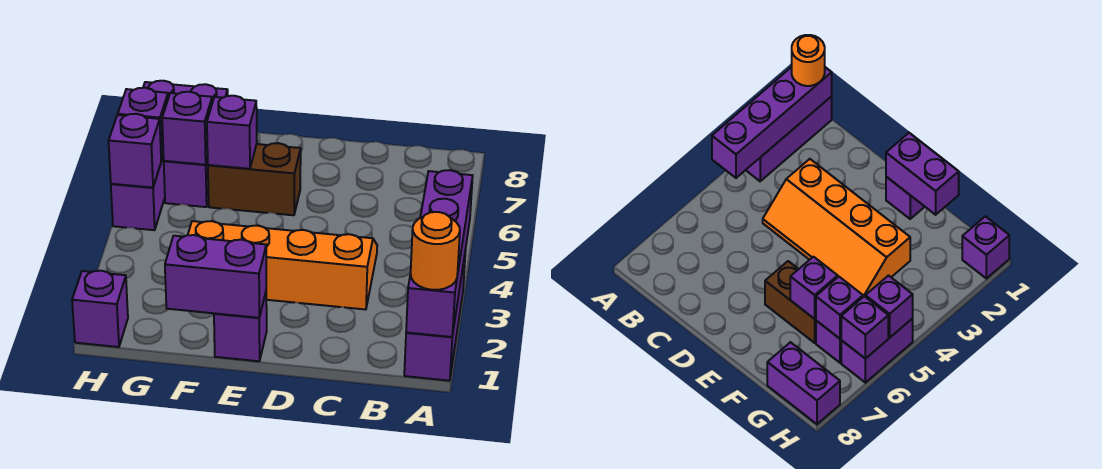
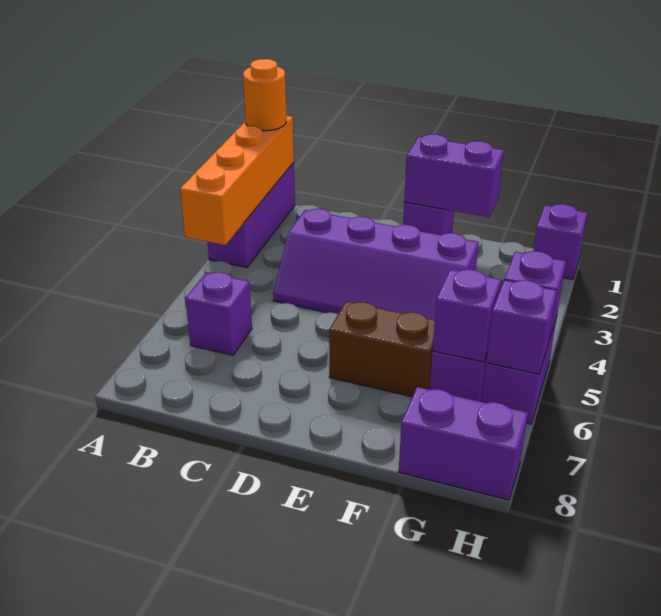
purple 1x4 brick [406,170,473,337] -> orange 1x4 brick [180,116,294,245]
orange 2x4 slope [188,221,377,310] -> purple 2x4 slope [273,209,479,320]
purple 1x1 brick [207,96,257,169] -> purple 1x1 brick moved to [185,272,252,355]

